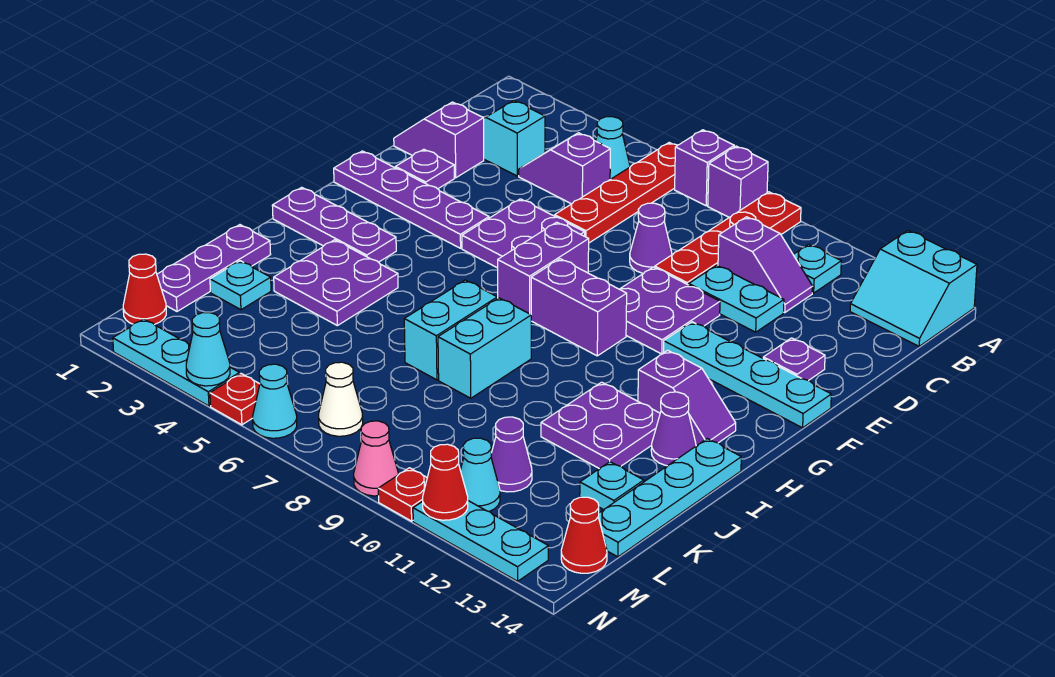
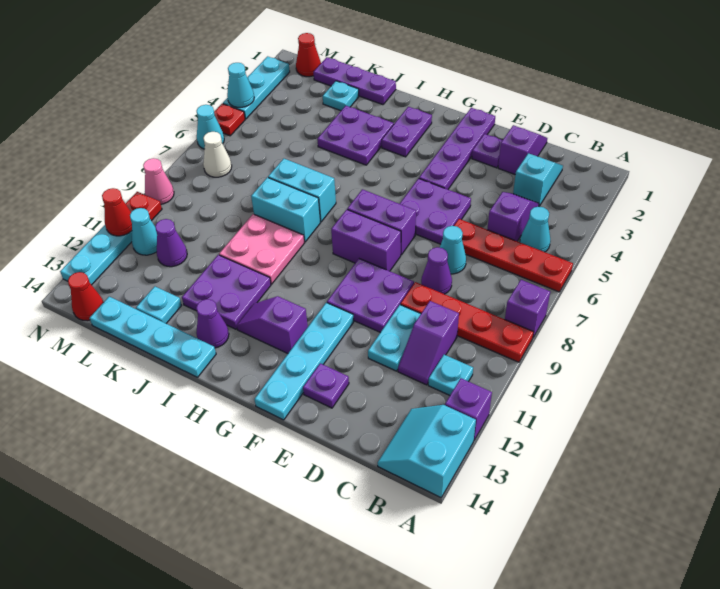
purple 1x1 brick [675,130,734,206] -> purple 1x1 brick moved to [445,378,492,440]
none -> cyan 1x1 cone [440,226,466,274]
purple 1x2 brick [531,259,627,356] -> purple 1x2 brick turned to [331,210,401,271]
purple 1x3 plate [272,187,396,262] -> purple 1x2 plate [382,107,432,157]
purple 1x2 slope [638,350,736,446] -> purple 1x2 slope turned to [237,296,308,353]
none -> pink 2x2 plate [219,214,304,284]

